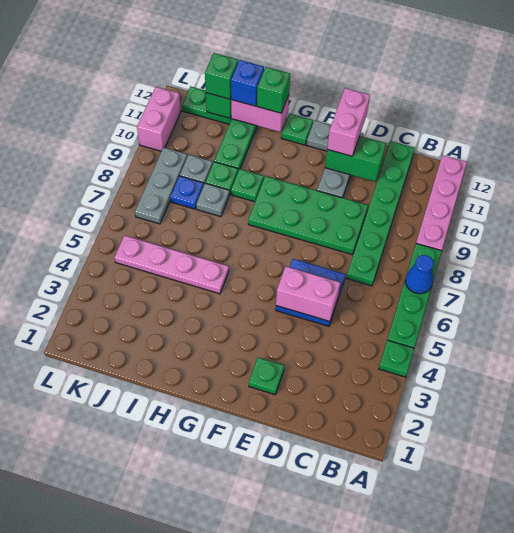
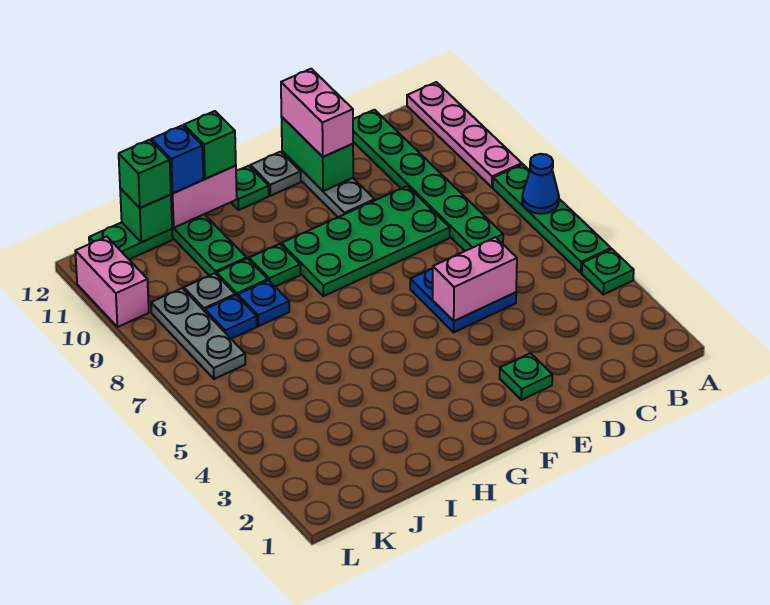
green 1x2 brick [325,136,386,182] -> green 1x2 brick turned to [282,117,353,191]
pink 1x4 plate [114,235,229,294] -> none
grey 1x1 plate [196,183,229,217] -> blue 1x1 plate [238,280,289,326]

